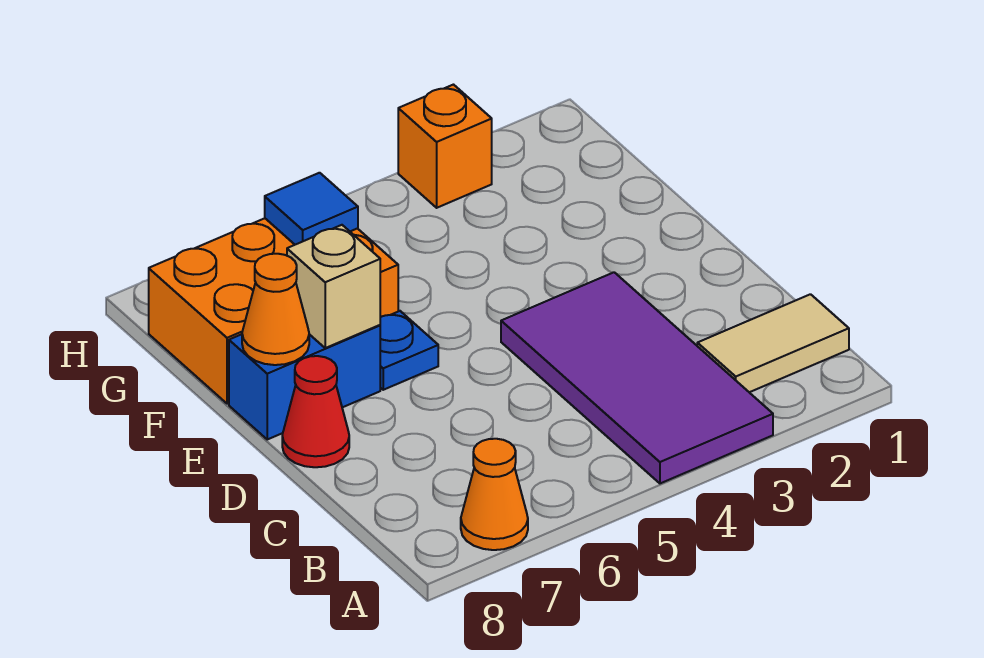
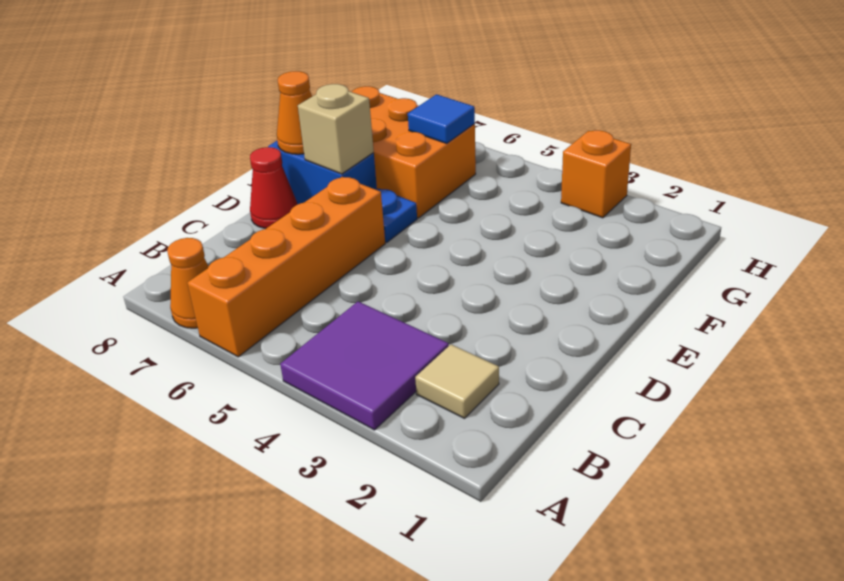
purple 2x4 tile [501,272,773,483] -> purple 2x2 tile [280,302,449,430]
none -> orange 1x4 brick [188,177,385,357]
tan 1x2 tile [697,294,849,392] -> tan 1x1 tile [415,345,499,418]

